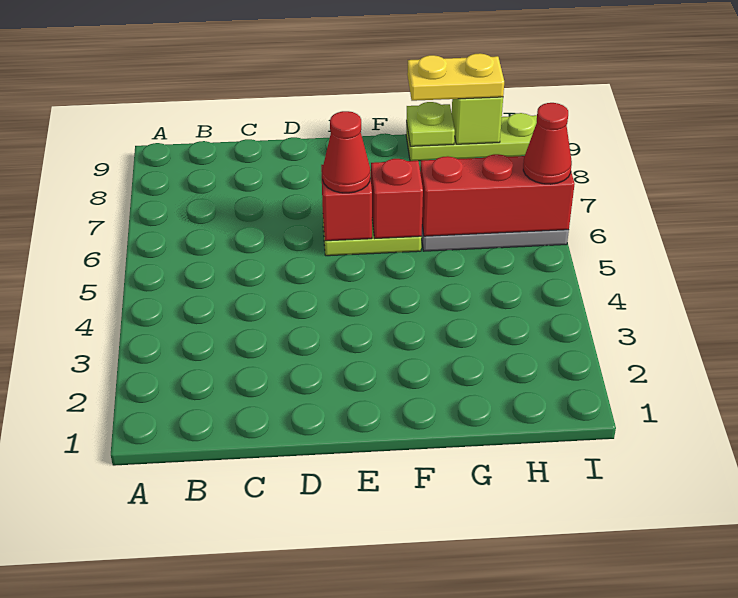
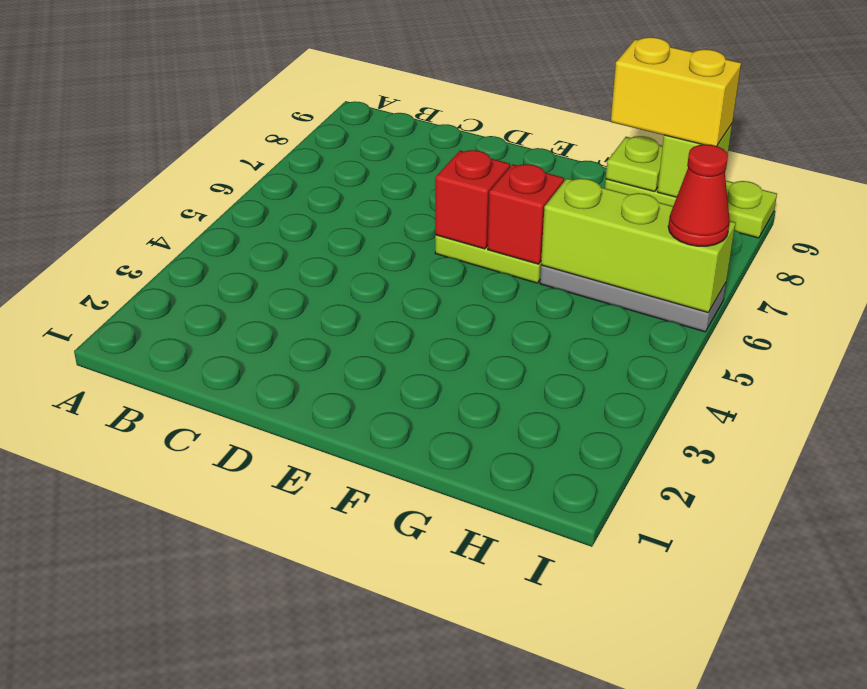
red 1x1 cone [322,111,370,193] -> none
red 1x3 brick [420,154,575,236] -> lime 1x3 brick [541,179,735,312]
yellow 1x2 plate [407,53,504,101] -> yellow 1x2 brick [611,37,741,146]

